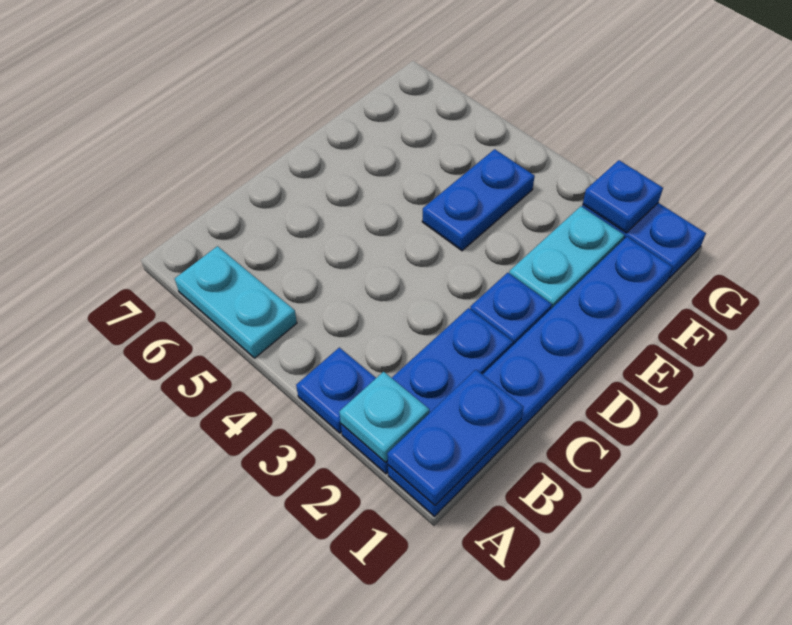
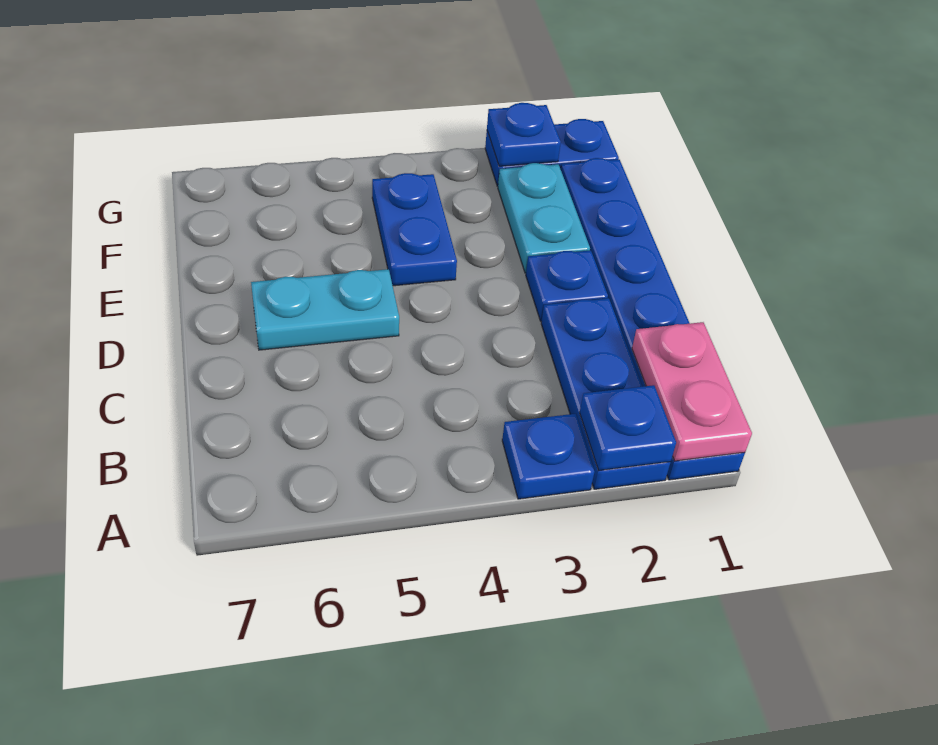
blue 1x2 plate [387,370,524,505] -> pink 1x2 plate [632,322,752,461]
cyan 1x1 plate [339,372,429,462] -> blue 1x1 plate [580,385,676,470]
cyan 1x2 plate [175,246,297,358] -> cyan 1x2 plate moved to [251,269,399,350]

